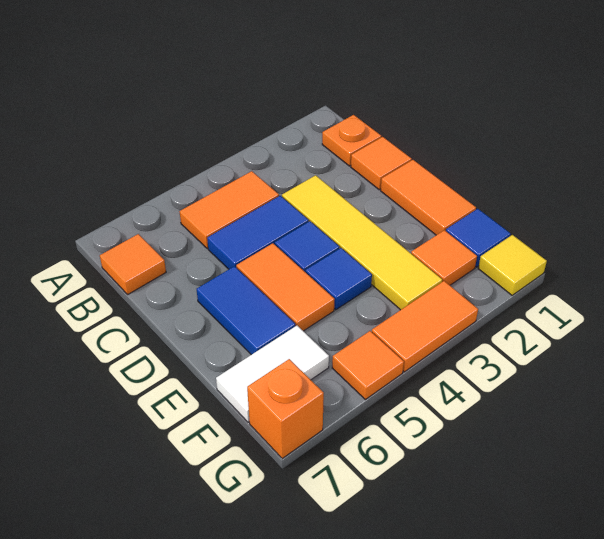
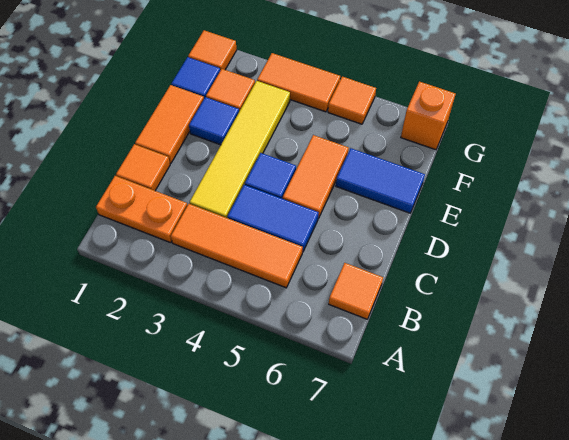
orange 1x1 plate [322,115,381,166] -> orange 1x2 plate [96,176,187,243]
orange 1x2 tile [179,171,279,249] -> orange 1x3 tile [171,204,302,288]
blue 1x2 tile [197,266,295,355] -> blue 1x2 tile turned to [336,148,425,213]
blue 1x1 tile [306,248,372,310] -> blue 1x1 tile moved to [189,97,239,145]
white 1x2 tile [216,326,329,422] -> none
yellow 1x1 tile [478,235,547,295] -> orange 1x1 tile [188,30,237,70]

